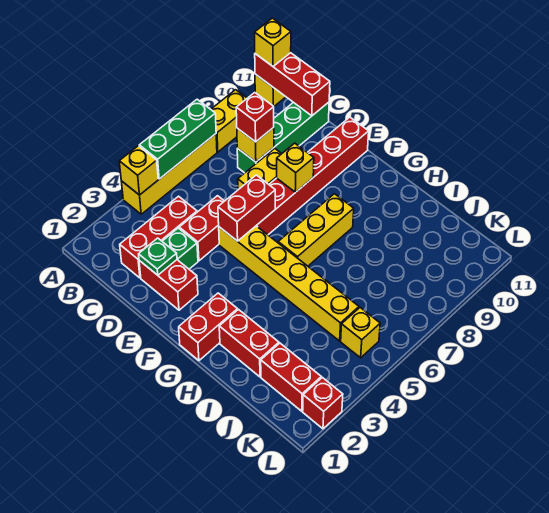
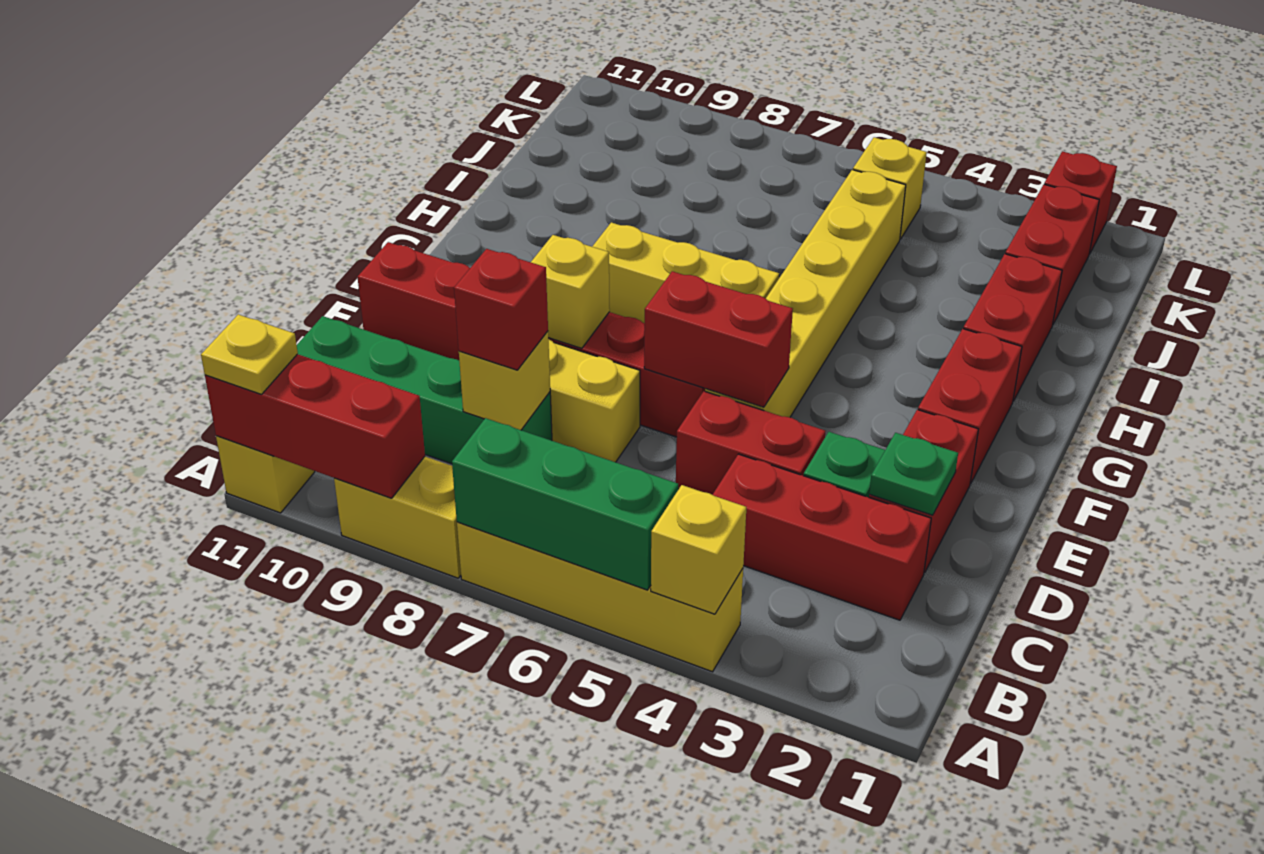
red 1x3 brick [255,53,330,116] -> red 1x3 brick turned to [205,354,425,498]
yellow 1x1 brick [255,18,291,66] -> yellow 1x1 plate [201,314,298,394]
red 1x2 brick [179,293,238,361] -> red 1x2 brick turned to [918,329,1022,484]

